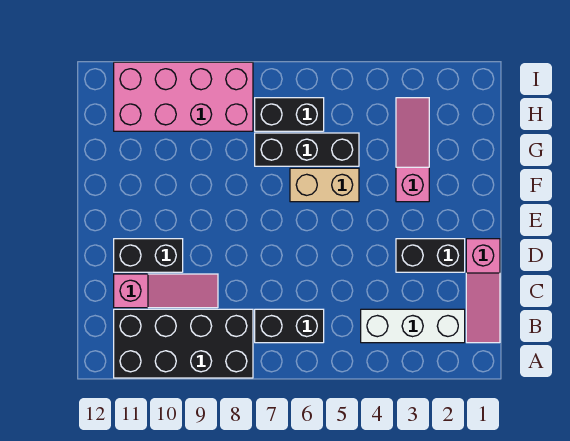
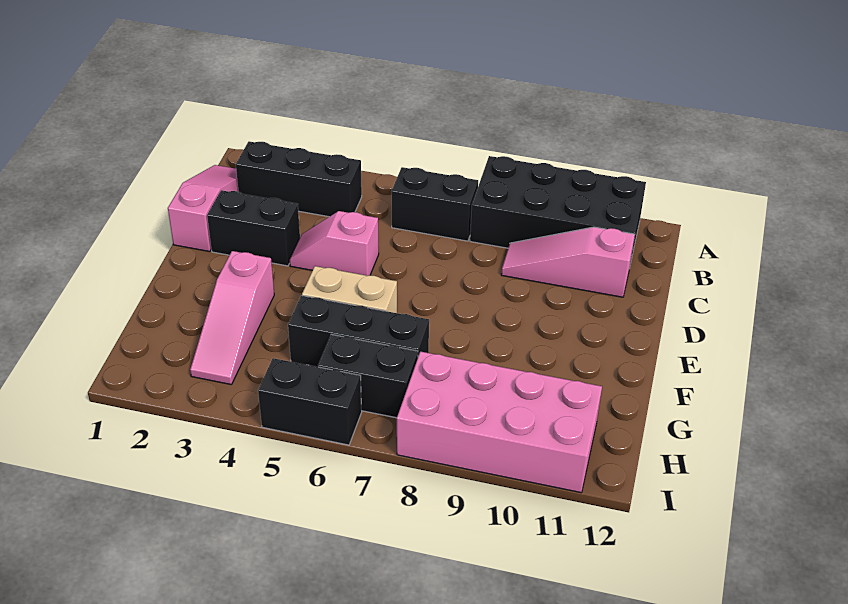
white 1x3 brick [361,309,465,343] -> black 1x3 brick [236,141,362,217]
none -> pink 1x2 slope [290,211,379,276]
black 1x2 brick [114,239,183,272] -> black 1x2 brick moved to [258,358,362,445]

